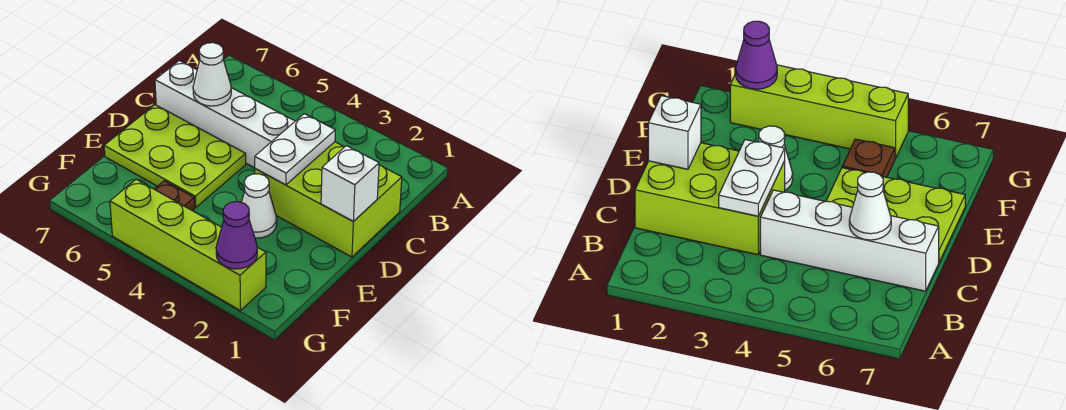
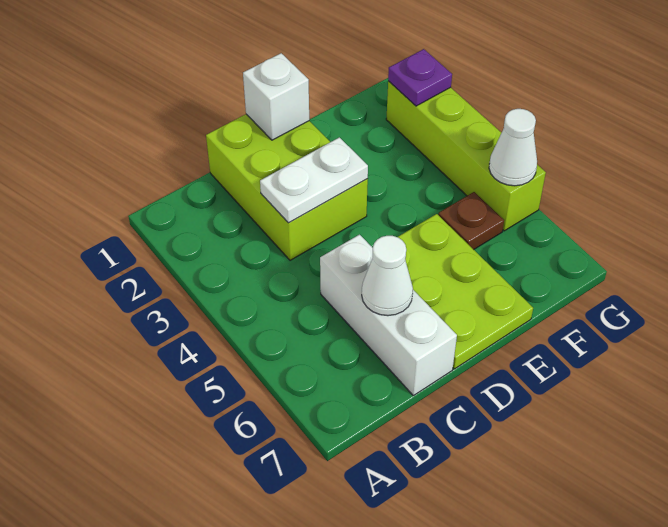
white 1x4 brick [155,61,295,168] -> white 1x3 brick [320,235,457,396]
white 1x1 cone [241,174,277,238] -> white 1x1 cone moved to [489,109,537,186]
purple 1x1 cone [216,202,257,269] -> purple 1x1 plate [388,49,452,106]

